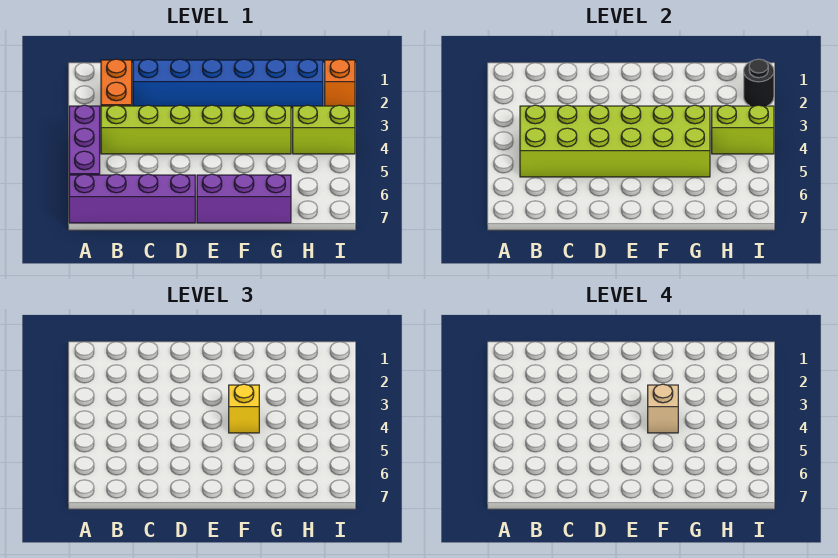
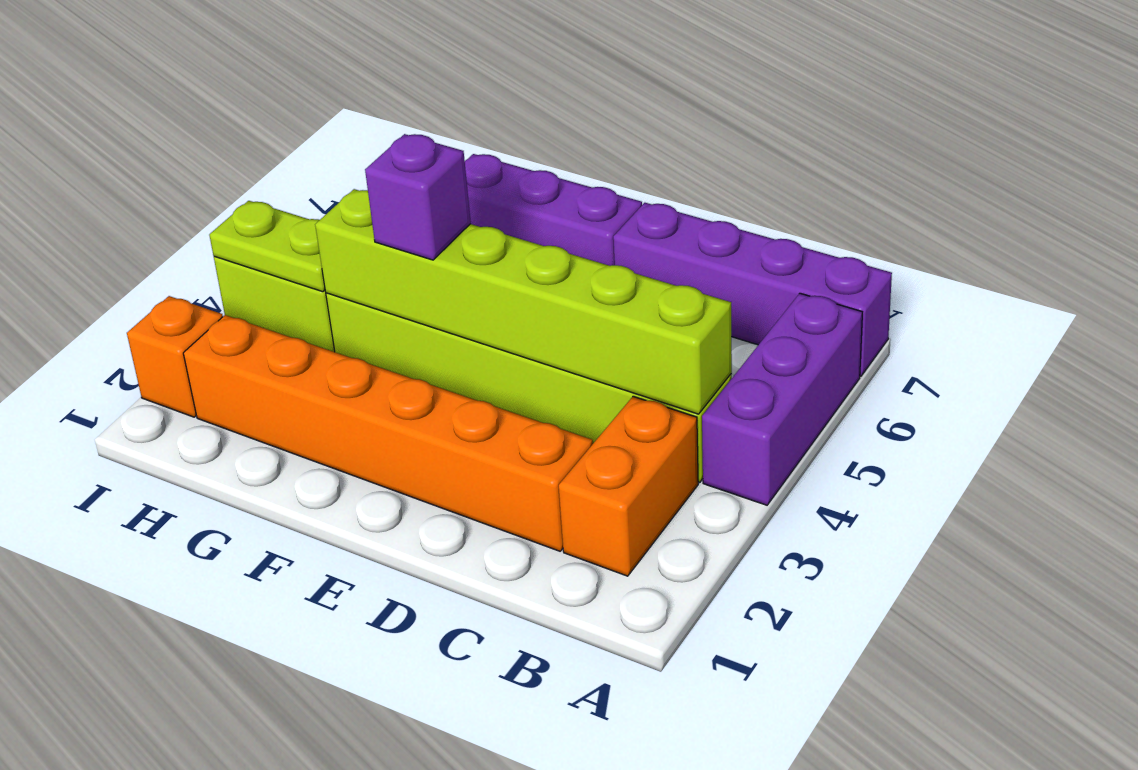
lime 2x6 brick [520,105,710,177] -> lime 1x6 brick [315,189,732,414]
blue 1x6 brick [133,59,323,108] -> orange 1x6 brick [183,315,593,551]
yellow 1x1 brick [229,384,259,433] -> purple 1x1 brick [365,134,471,260]
tan 1x1 brick [648,384,678,433] -> none
lime 1x2 brick [712,105,774,154] -> lime 1x2 plate [209,201,325,292]
black 1x1 round brick [744,59,774,106] -> none

